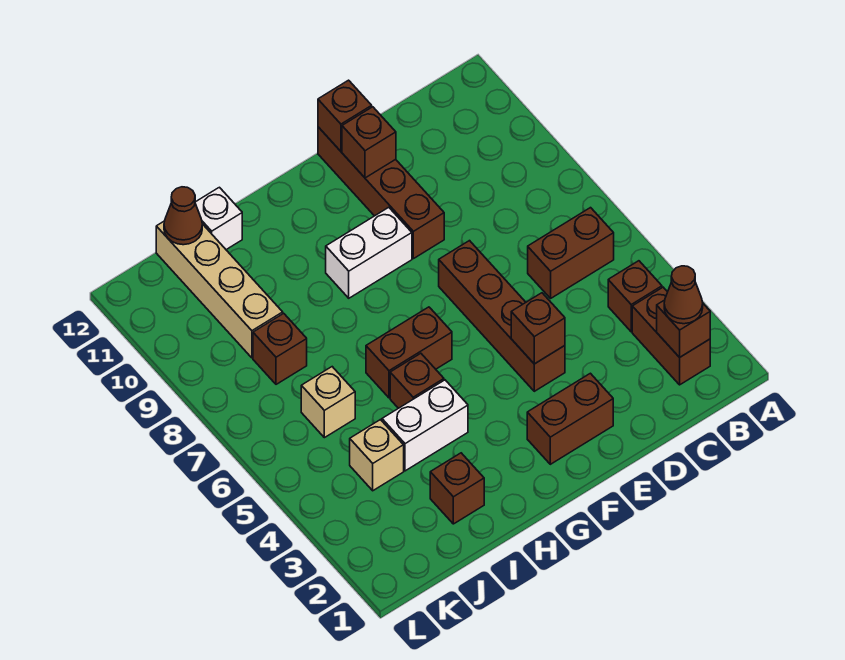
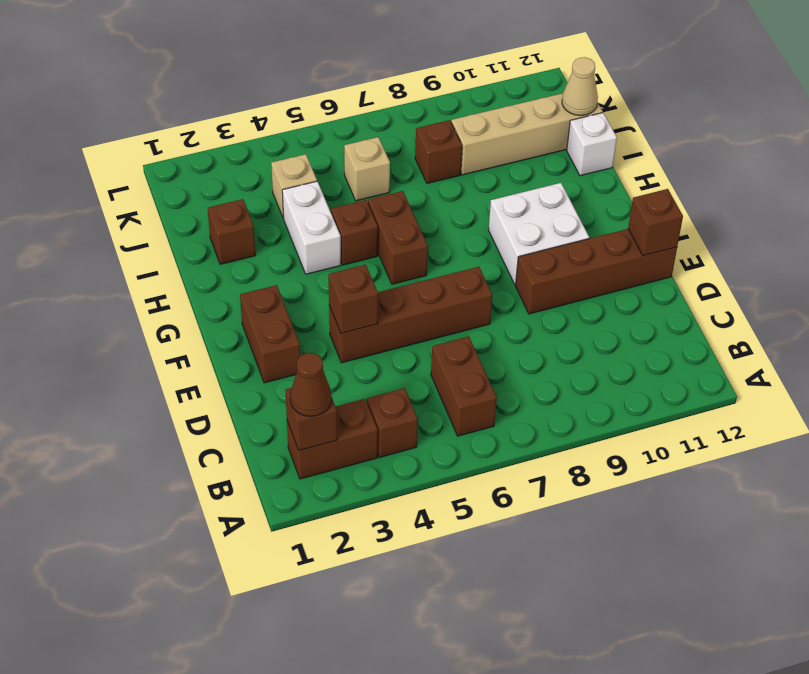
brown 1x1 brick [342,107,396,178] -> none
white 1x2 brick [326,207,412,298] -> white 2x2 brick [489,183,589,285]
brown 1x1 cone [164,187,202,245] -> tan 1x1 cone [562,57,598,116]

